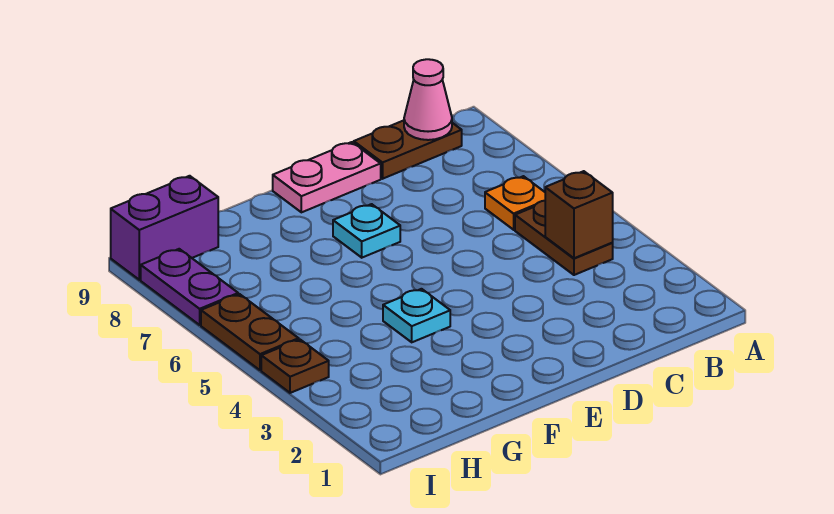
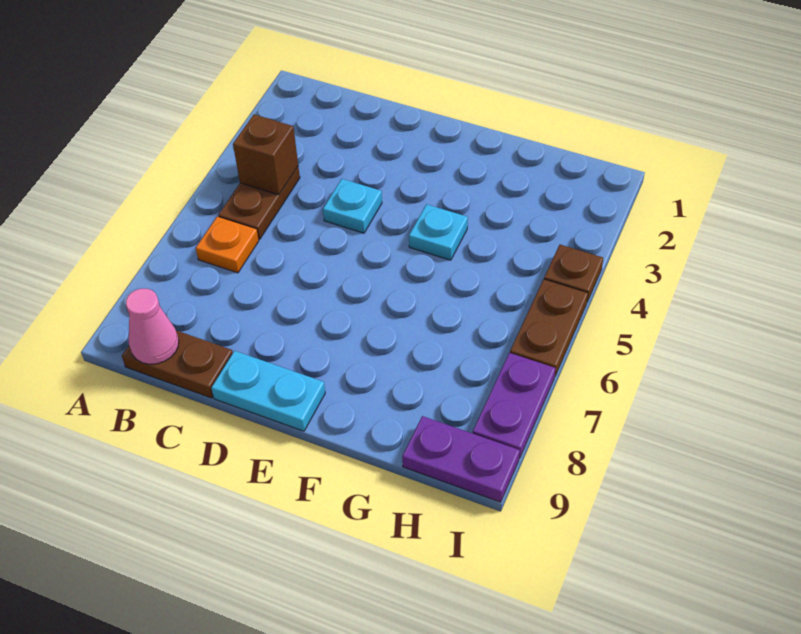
pink 1x2 plate [273,142,381,212] -> cyan 1x2 plate [211,351,325,431]
cyan 1x1 plate [333,204,400,258] -> cyan 1x1 plate moved to [323,179,382,233]
purple 1x2 brick [111,176,218,280] -> purple 1x2 plate [402,416,520,502]

